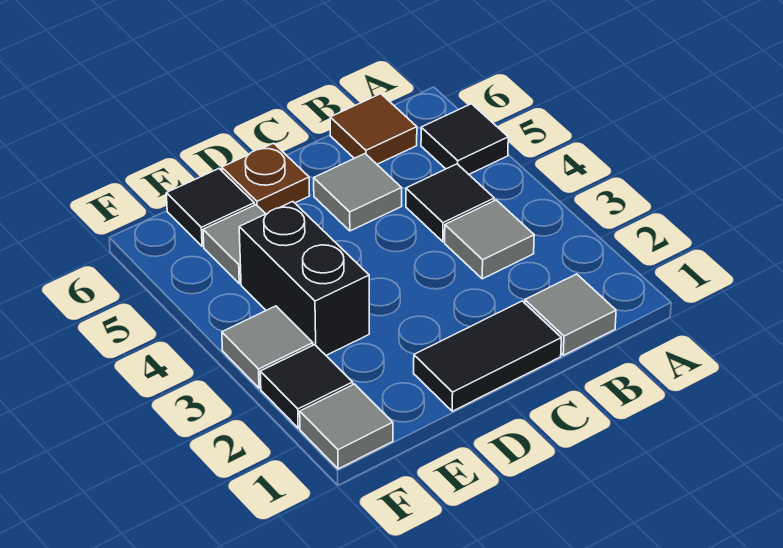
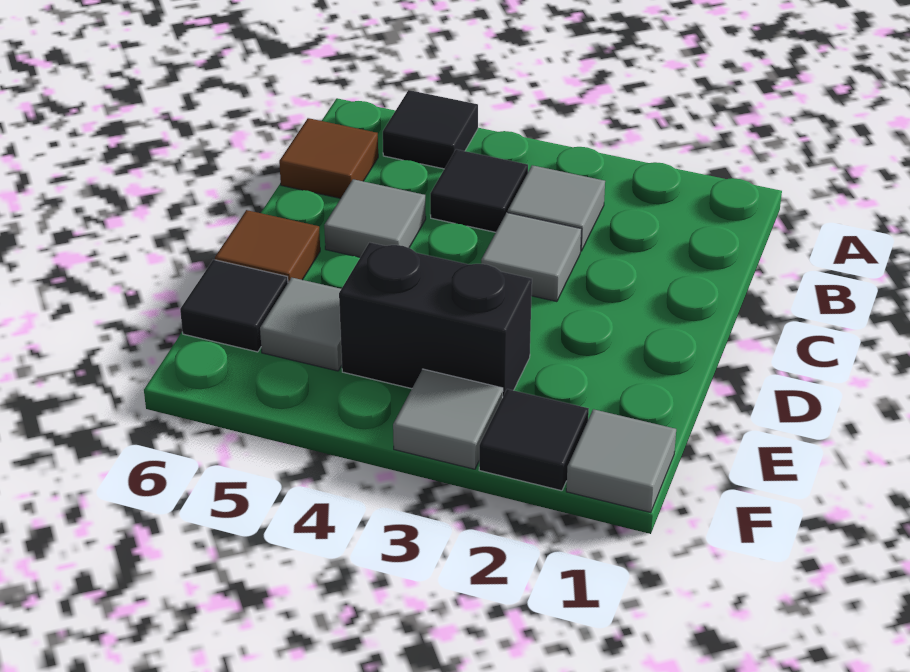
grey 1x1 tile [525,274,616,355] -> grey 1x1 tile moved to [481,213,582,302]
black 1x2 tile [414,301,561,411] -> none
brown 1x1 plate [222,143,310,214] -> brown 1x1 tile [215,210,320,282]

